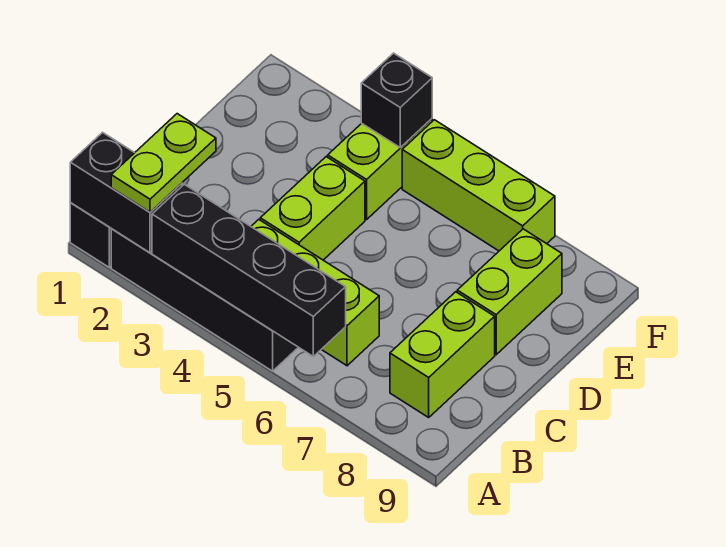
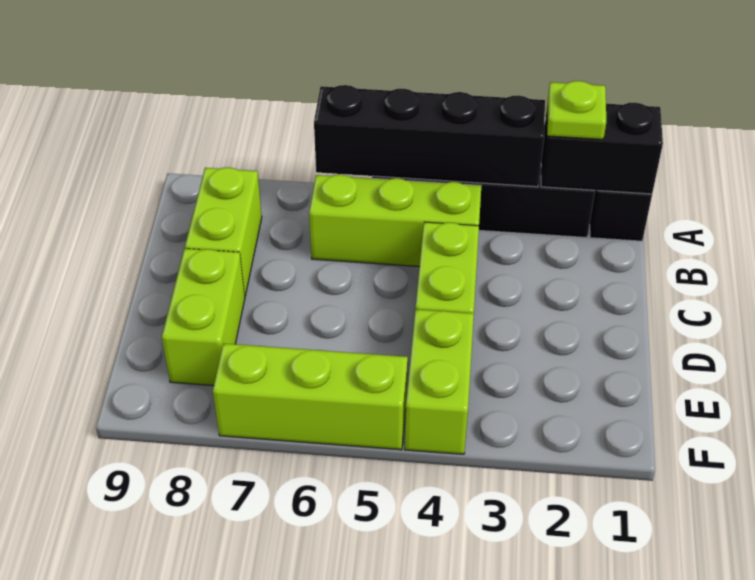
lime 1x2 plate [111,114,216,212] -> lime 1x1 plate [547,81,606,139]
black 1x1 brick [361,53,432,148] -> none

